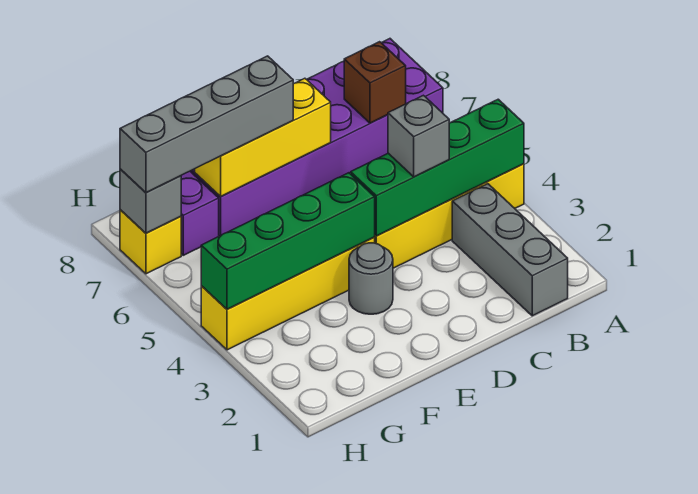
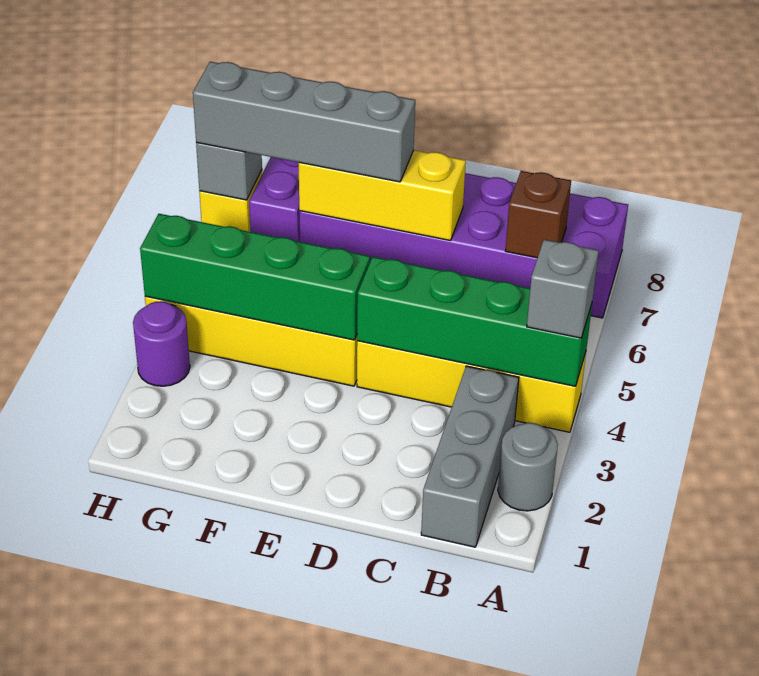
grey 1x1 brick [388,95,449,177] -> grey 1x1 brick moved to [527,240,599,338]
grey 1x1 round brick [349,243,393,314] -> grey 1x1 round brick moved to [498,423,558,511]
none -> purple 1x1 round brick [133,301,190,386]

